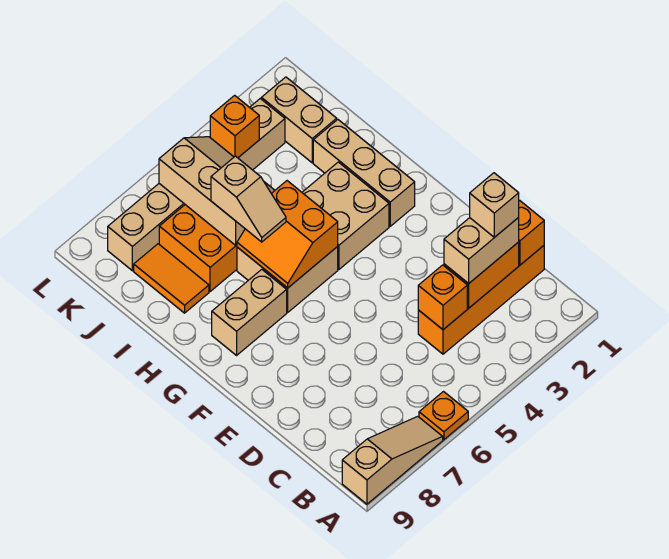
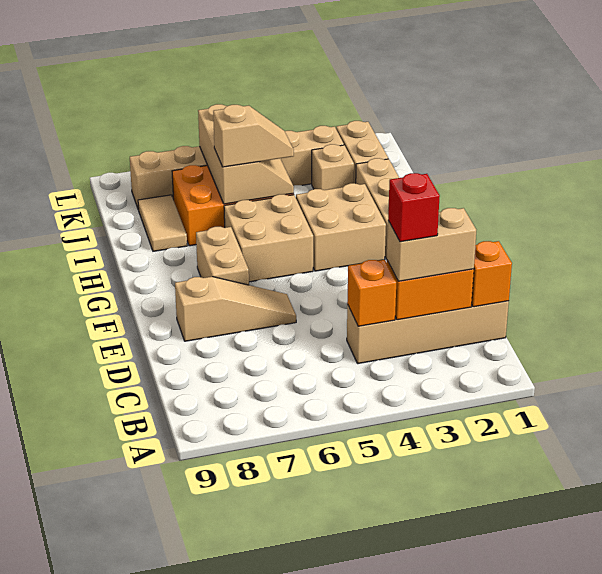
orange 1x1 plate [419,392,468,440] -> none
tan 1x3 slope [342,416,443,504] -> tan 1x3 slope moved to [175,277,296,341]
orange 1x4 brick [418,246,544,354] -> tan 1x4 brick [347,301,509,364]
tan 1x1 brick [470,173,519,237] -> tan 1x1 brick moved to [312,144,354,190]
none -> red 1x1 brick [388,173,440,242]
orange 2x2 slope [237,181,338,288] -> none
tan 1x2 brick [212,269,287,355] -> tan 1x2 brick turned to [196,227,249,285]
tan 1x2 slope [211,156,286,242] -> tan 1x2 slope turned to [213,105,294,167]
orange 1x2 tile [134,244,209,313] -> tan 1x2 tile [138,195,187,251]
orange 1x1 brick [210,95,259,158] -> none

